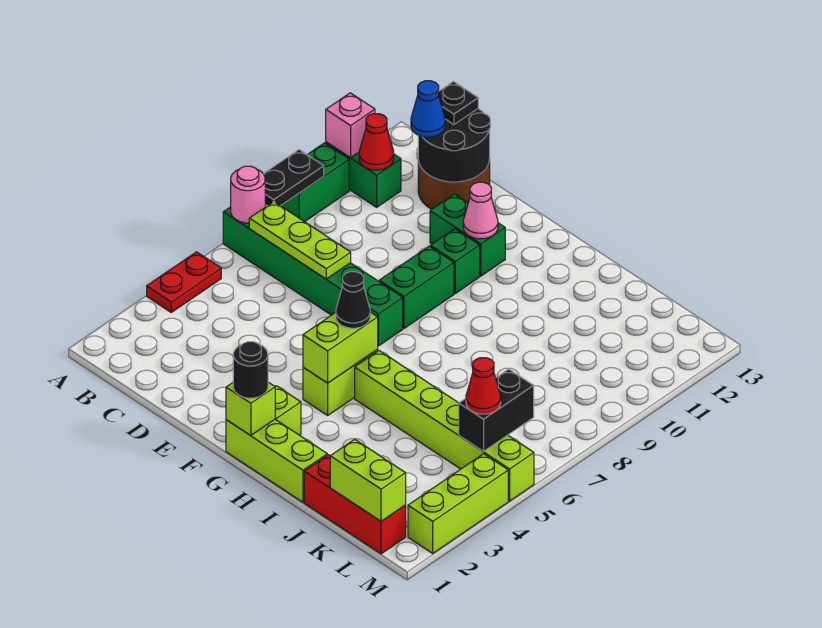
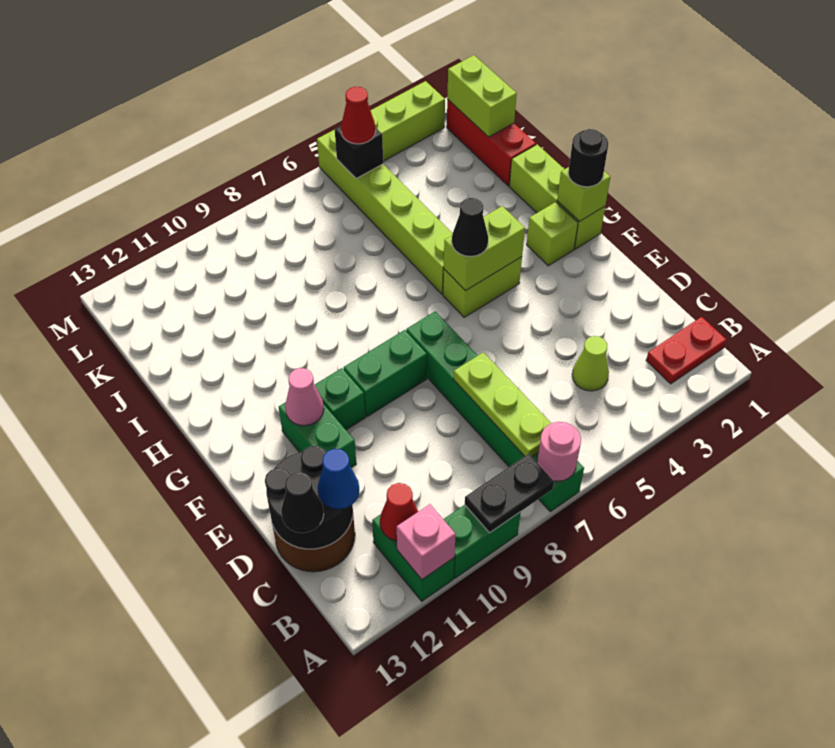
red 1x2 plate [147,252,221,312] -> red 1x2 plate moved to [646,317,726,384]
none -> lime 1x1 cone [572,336,609,391]
black 1x1 plate [439,82,478,125] -> black 1x1 cone [281,472,324,533]
black 1x2 brick [459,369,534,451] -> black 1x1 brick [335,126,383,179]

